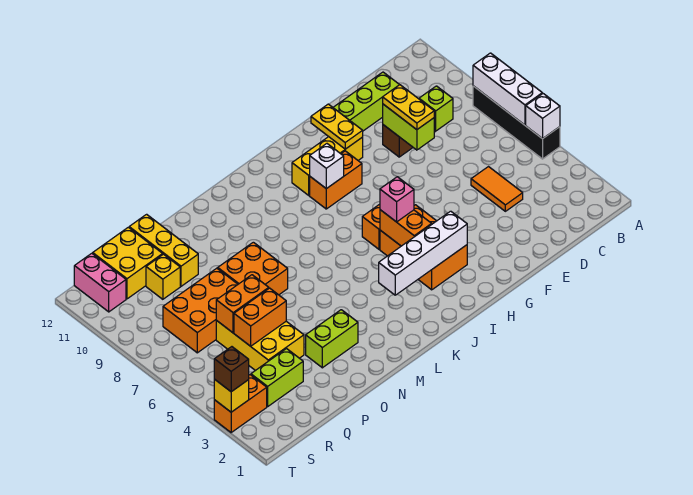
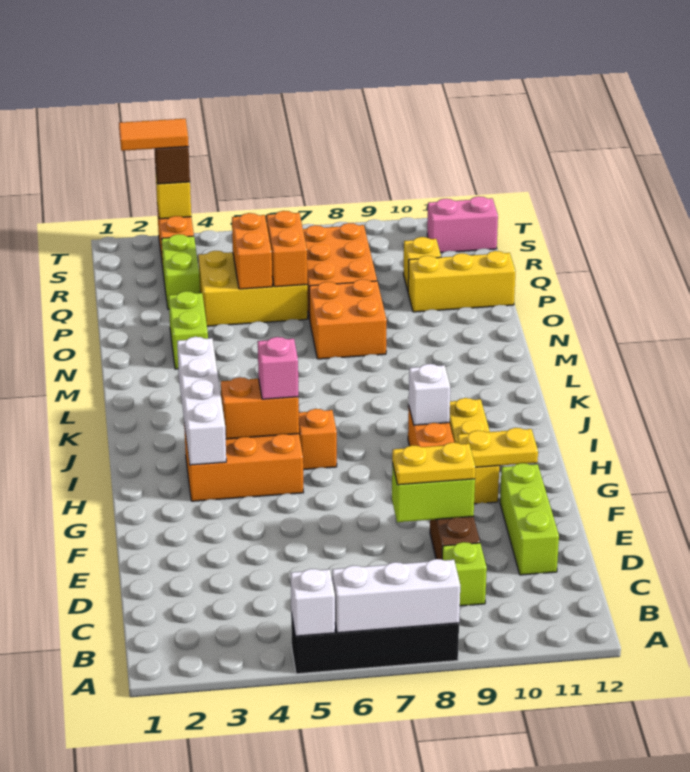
orange 1x2 tile [471,167,523,211] -> orange 1x2 tile moved to [119,119,189,151]
yellow 2x2 brick [93,227,163,299] -> none

